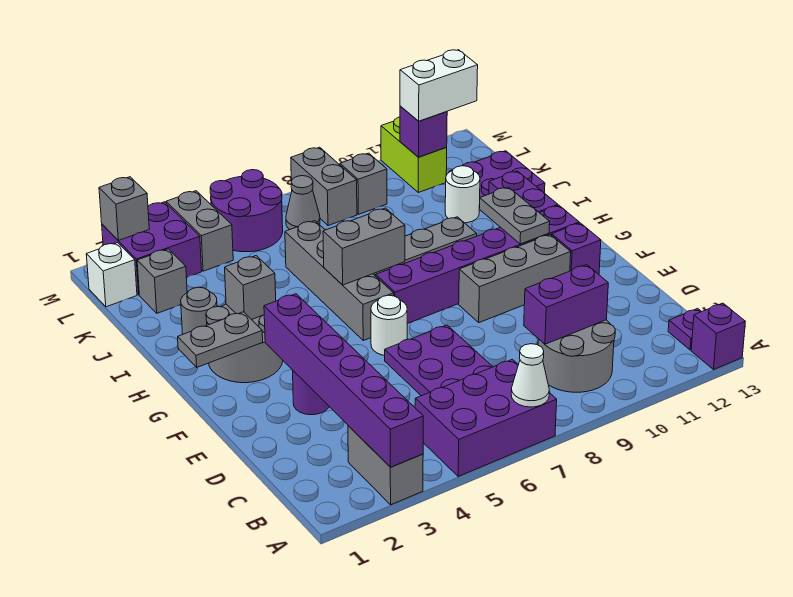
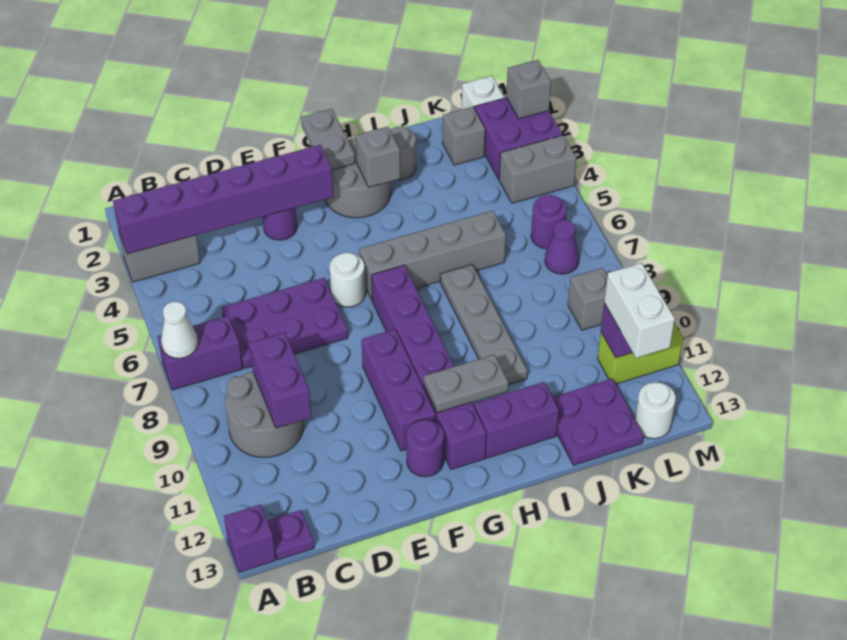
purple 2x3 brick [415,359,557,476] -> purple 1x2 brick [158,316,242,390]
grey 1x3 brick [459,235,571,323] -> purple 1x3 brick [362,329,435,451]
purple 1x1 brick [552,223,601,274] -> purple 1x1 round brick [406,419,444,477]
grey 1x2 brick [323,208,405,285] -> none
white 1x1 round brick [445,166,480,223] -> white 1x1 round brick moved to [635,382,676,439]
purple 2x2 round brick [210,170,283,252] -> purple 1x1 round brick [531,195,567,249]
grey 1x1 cone [286,176,320,229] -> purple 1x1 cone [545,220,579,274]
grey 1x2 brick [291,147,357,226] -> none

